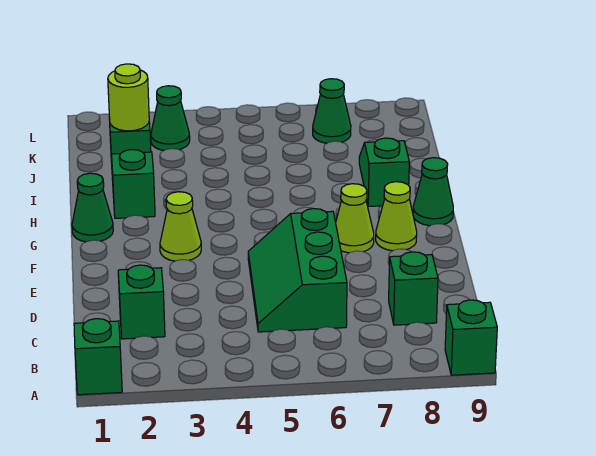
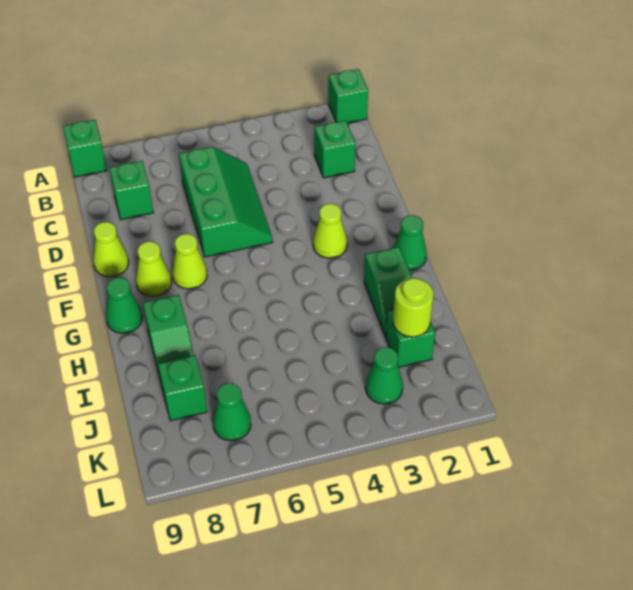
none -> lime 1x1 cone [93,222,129,277]
none -> green 1x1 brick [158,356,207,421]

